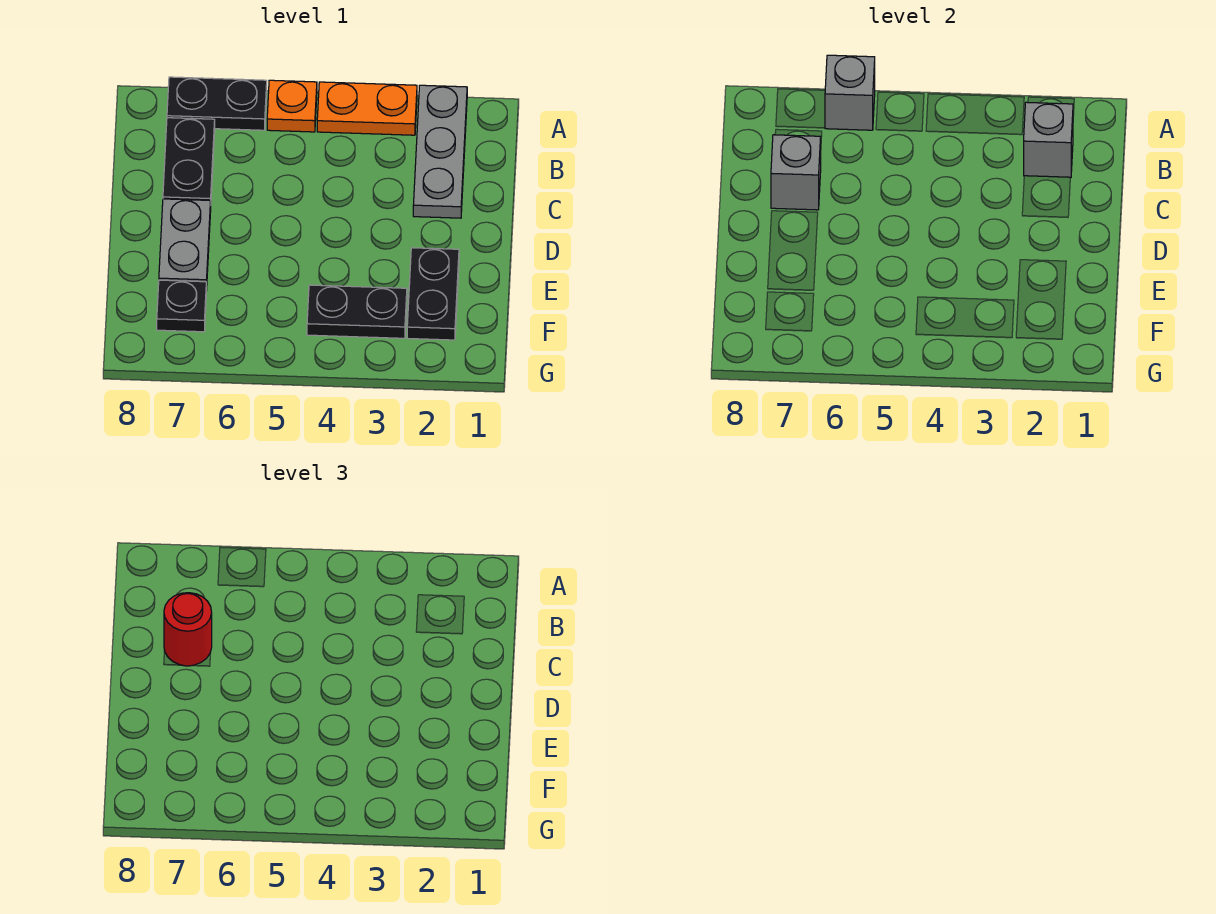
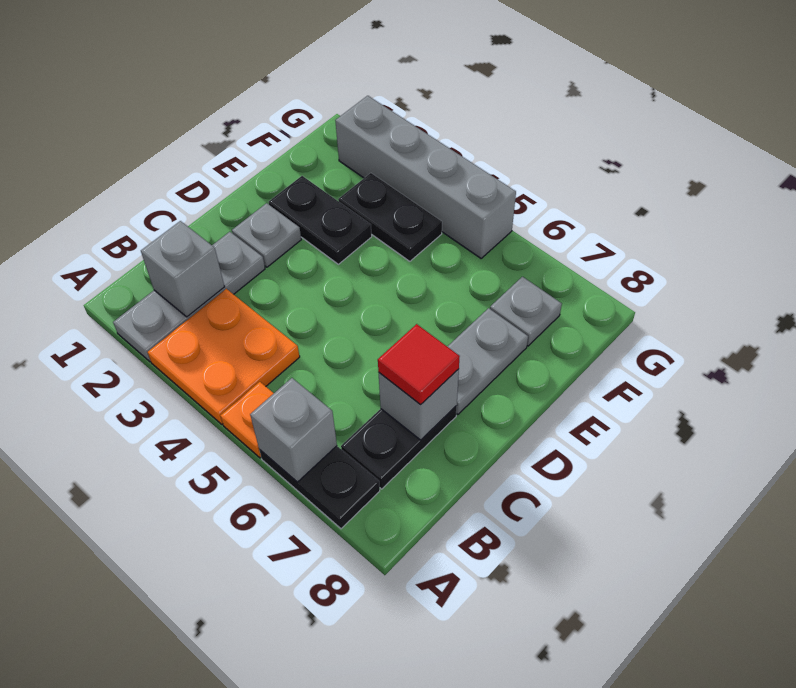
orange 1x2 plate [317,82,417,135] -> orange 2x2 plate [148,289,300,424]
red 1x1 round brick [164,593,212,666] -> red 1x1 tile [378,324,460,404]
none -> grey 1x1 plate [232,203,301,267]
black 1x2 plate [407,248,459,340] -> black 1x2 plate turned to [269,176,372,264]
black 1x1 plate [157,280,206,332] -> grey 1x1 plate [490,277,562,346]
none -> grey 1x4 brick [335,96,516,258]

